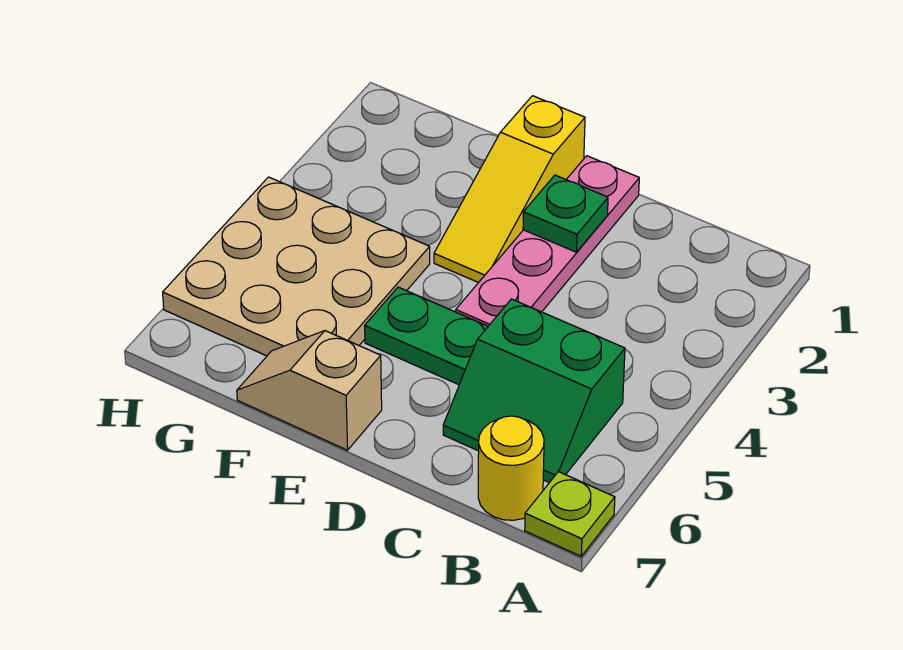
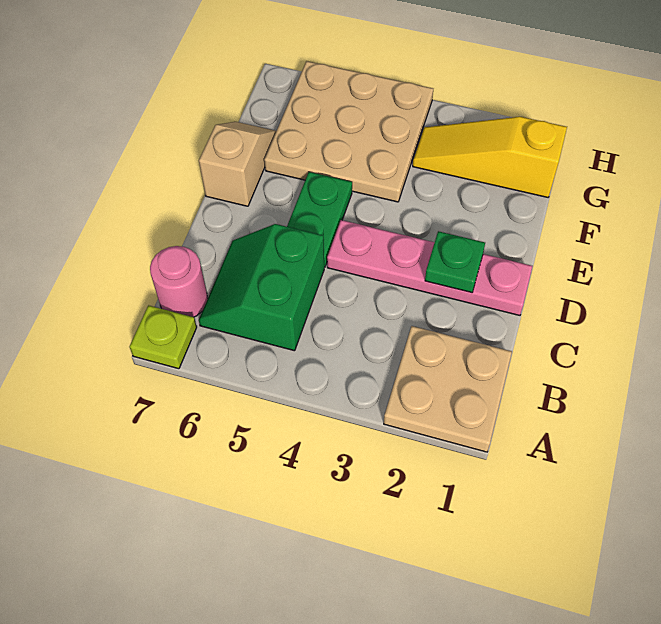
none -> tan 2x2 plate [384,326,512,452]
yellow 1x1 round brick [478,416,544,520] -> pink 1x1 round brick [150,246,208,317]
yellow 1x3 slope [434,96,585,283] -> yellow 1x3 slope moved to [413,117,567,197]

